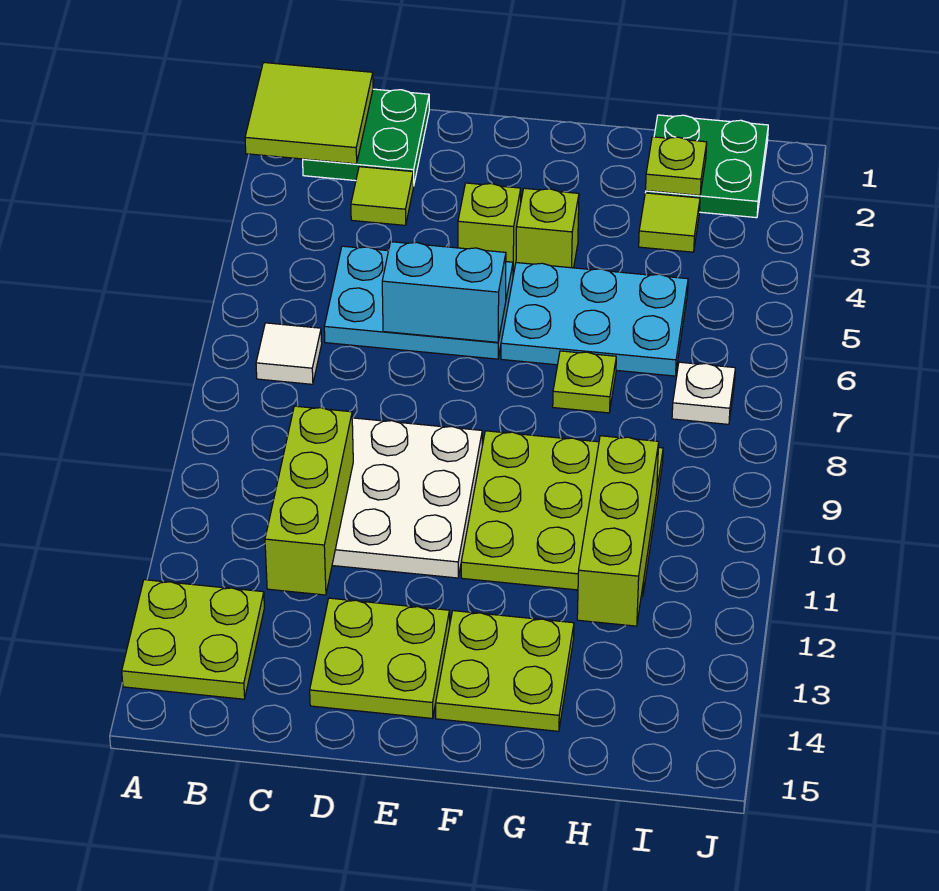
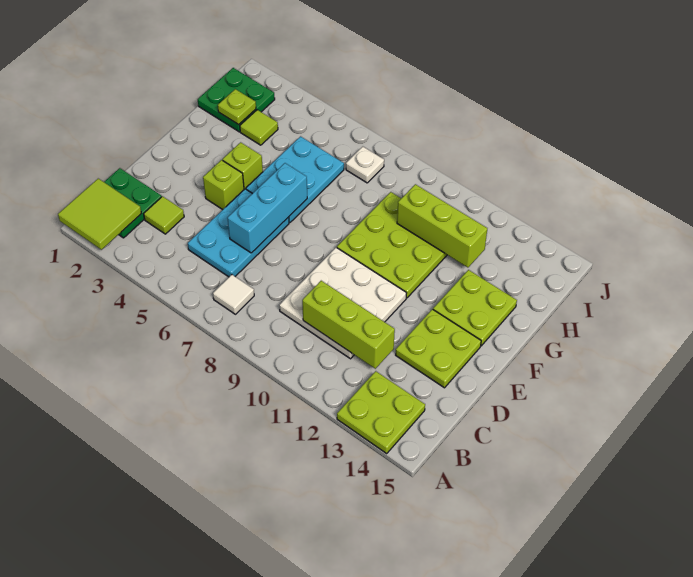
cyan 1x2 brick [382,242,506,342] -> cyan 1x3 brick [228,163,307,253]
lime 1x1 plate [553,351,616,413] -> none

